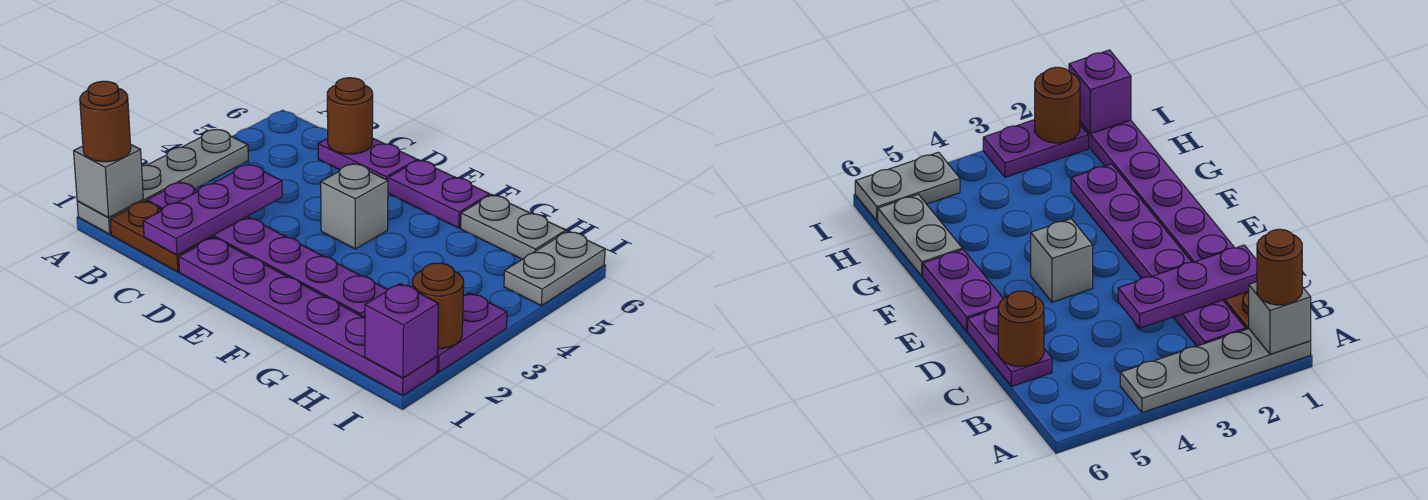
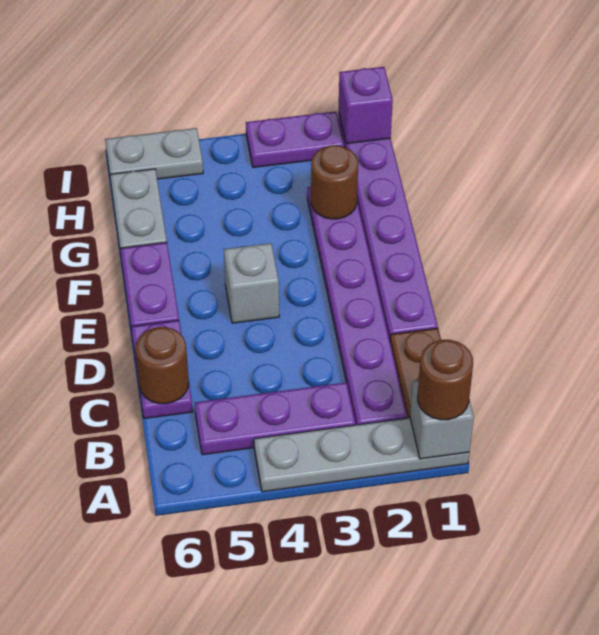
purple 1x3 plate [143,164,282,255] -> purple 1x3 plate moved to [195,382,355,455]
brown 1x1 round brick [412,263,464,349] -> brown 1x1 round brick moved to [311,145,358,219]

